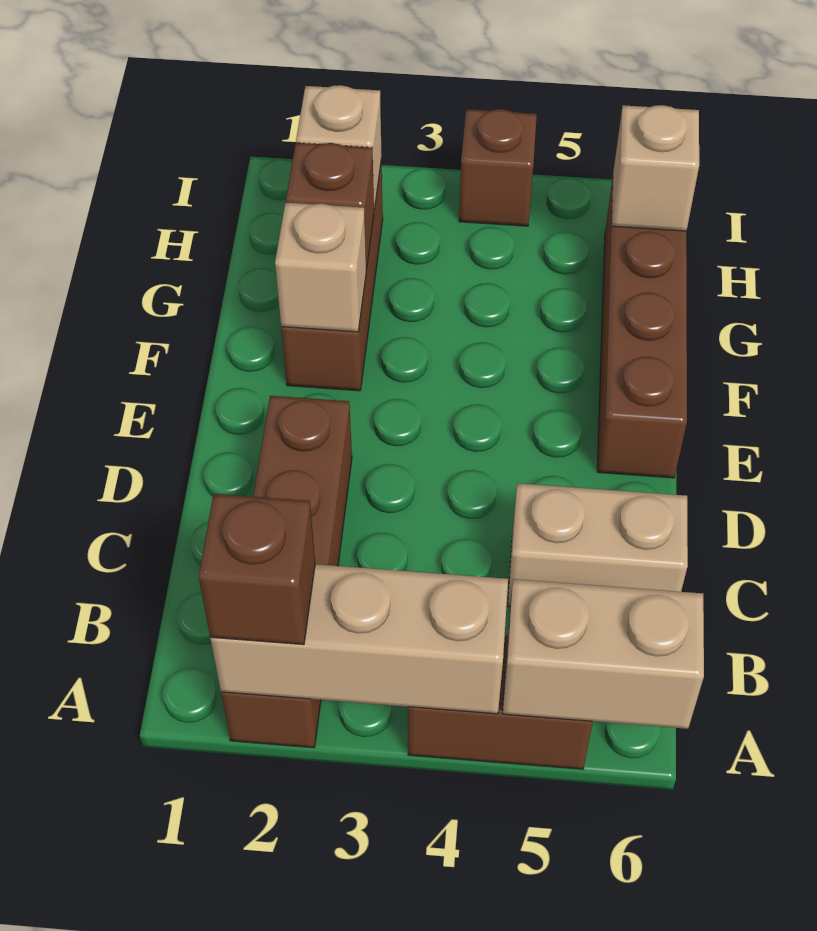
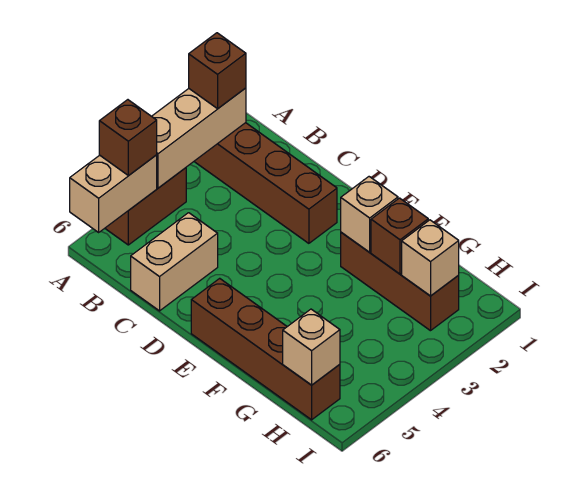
brown 1x1 brick [459,109,537,226] -> brown 1x1 brick moved to [99,100,157,176]

